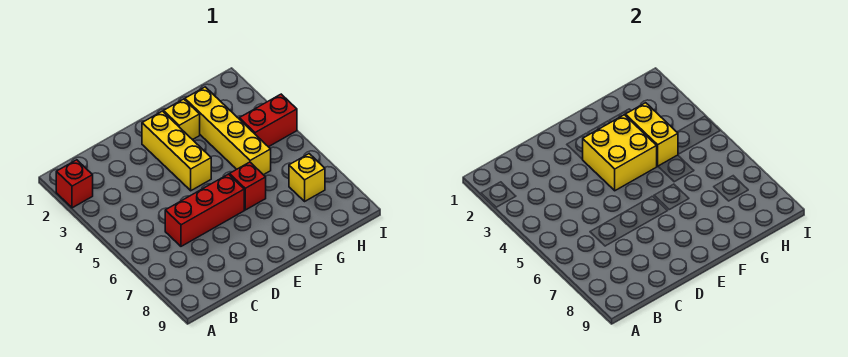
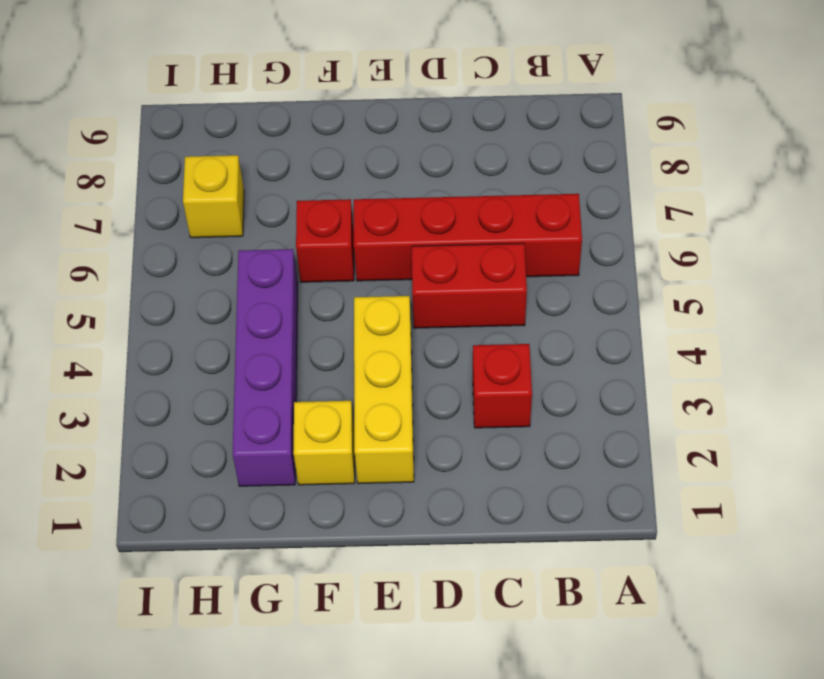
red 1x1 brick [56,160,93,208] -> red 1x1 brick moved to [473,344,532,428]
red 1x3 brick [165,174,244,246] -> red 1x4 brick [354,194,582,281]
yellow 2x2 brick [582,115,657,191] -> none
yellow 1x4 brick [185,87,271,175] -> purple 1x4 brick [233,249,298,486]
yellow 1x2 brick [625,103,678,166] -> none
red 1x2 brick [239,94,297,147] -> red 1x2 brick moved to [412,243,527,328]

